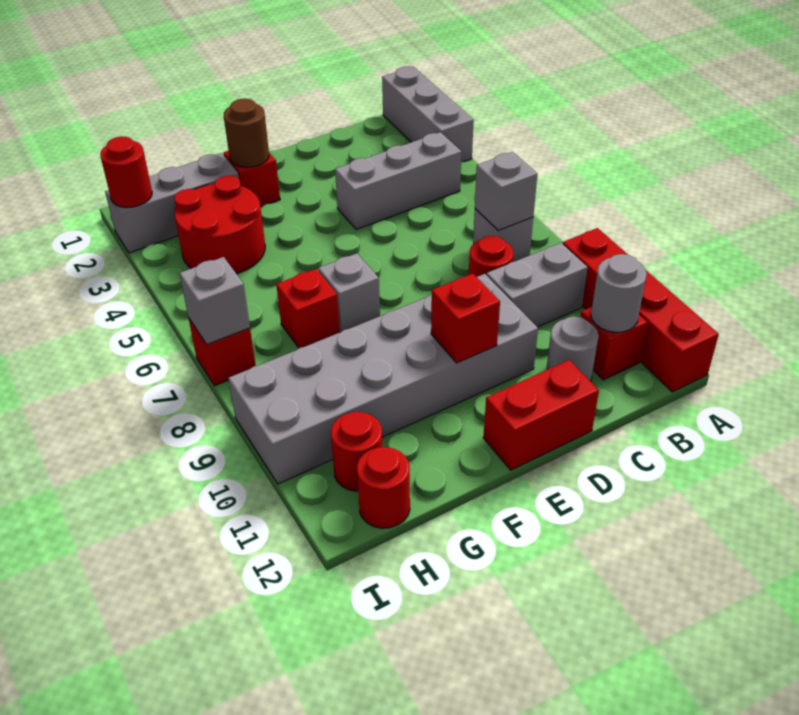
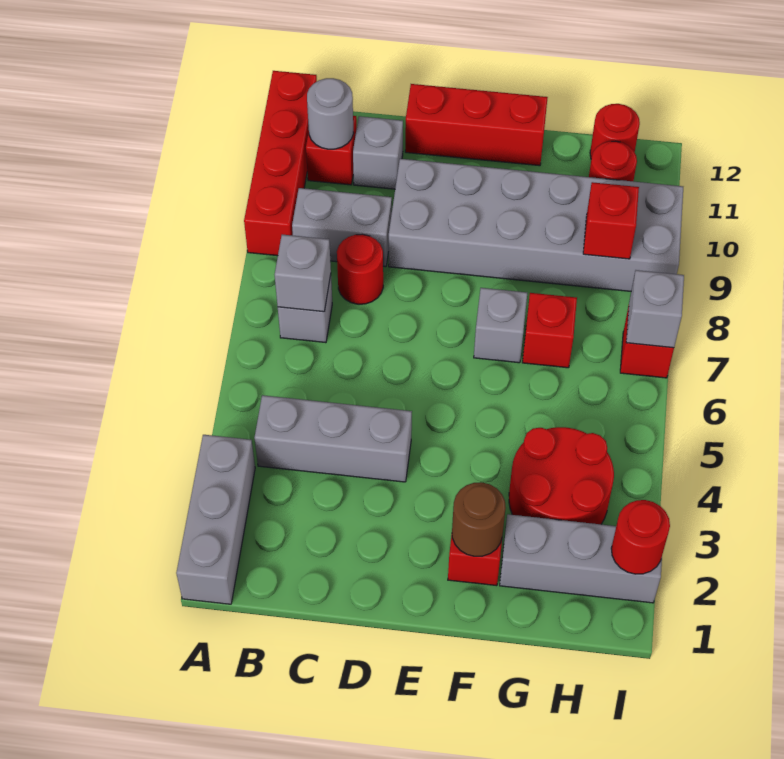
grey 1x1 round brick [546,316,599,381] -> grey 1x1 brick [353,116,403,189]
red 1x2 brick [483,360,599,470] -> red 1x3 brick [405,84,548,166]
red 1x1 brick [431,274,500,363] -> red 1x1 brick moved to [583,182,639,259]

